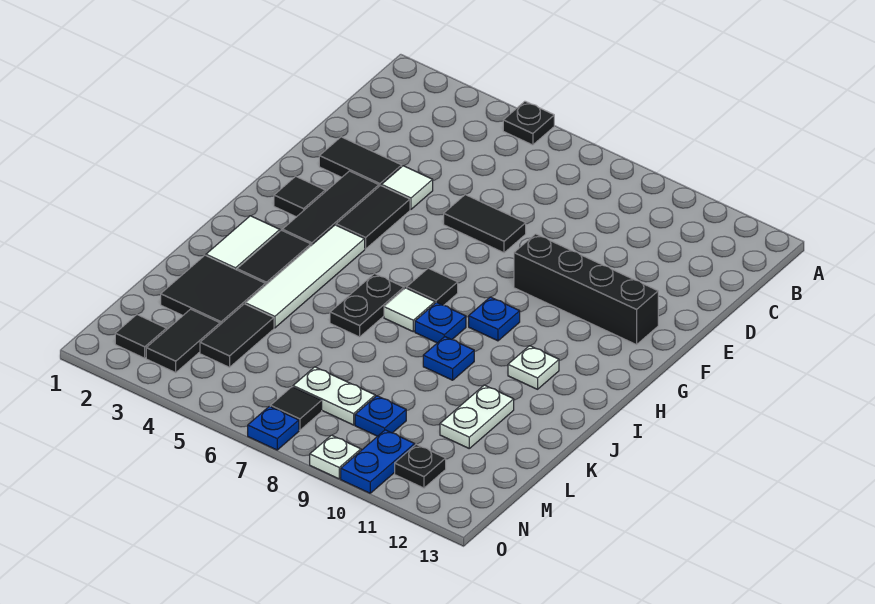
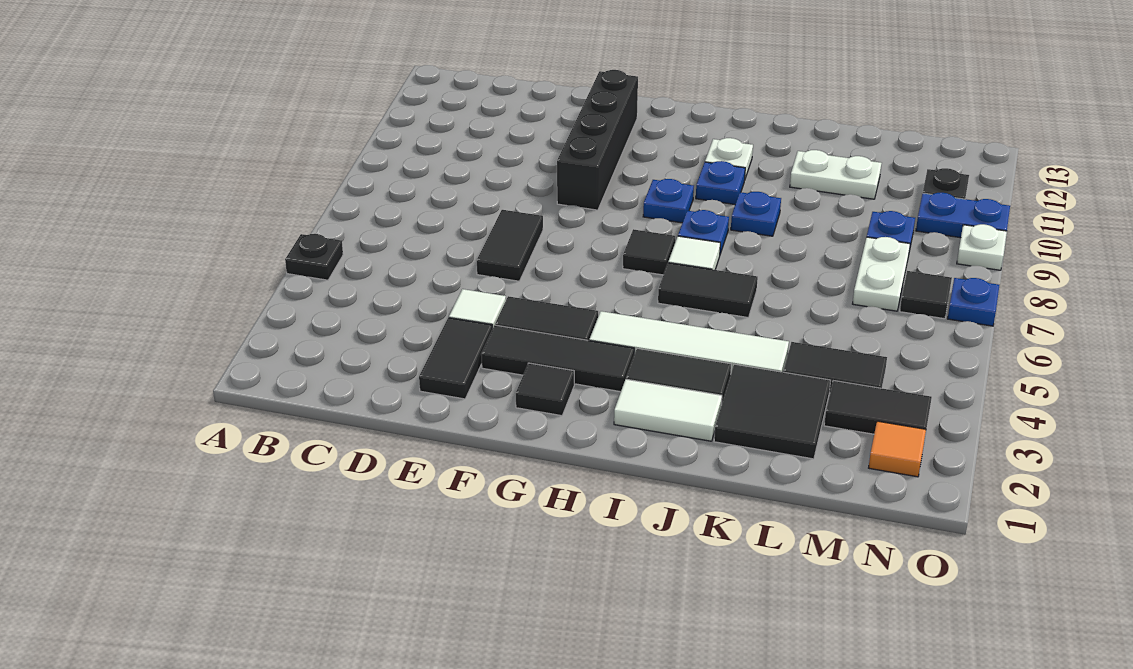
black 1x2 plate [330,274,404,337] -> black 1x2 tile [658,263,758,317]
none -> blue 1x1 plate [696,161,745,204]
black 1x1 tile [115,315,166,358] -> orange 1x1 tile [869,421,926,477]

